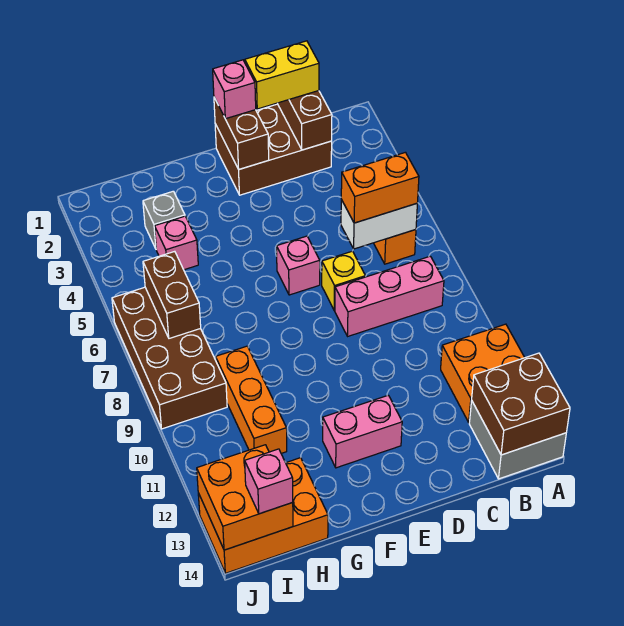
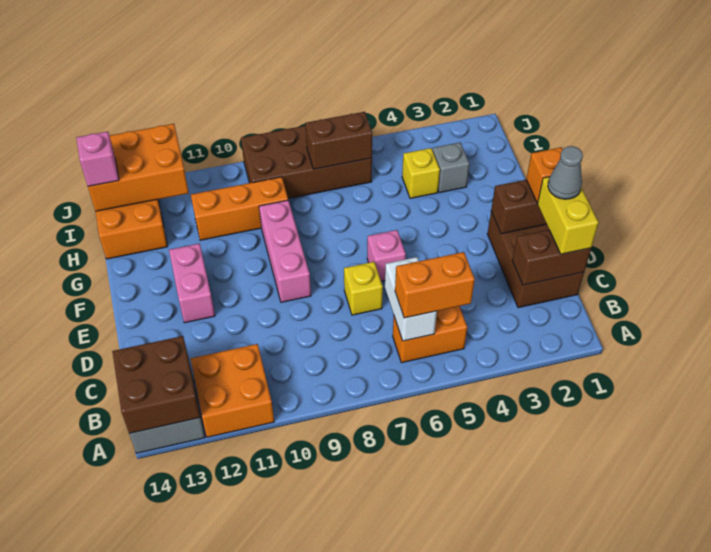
orange 1x2 brick [341,152,419,223] -> orange 1x2 brick turned to [395,252,475,318]
pink 1x3 brick [335,256,444,336] -> pink 1x3 brick moved to [259,200,311,302]
none -> grey 1x1 cone [548,146,583,199]
pink 1x1 brick [213,60,256,119] -> orange 1x1 brick [526,147,563,203]
pink 1x1 brick [155,216,198,270] -> yellow 1x1 brick [402,148,440,198]
orange 2x2 brick [197,445,293,550] -> orange 2x3 brick [88,124,189,211]

